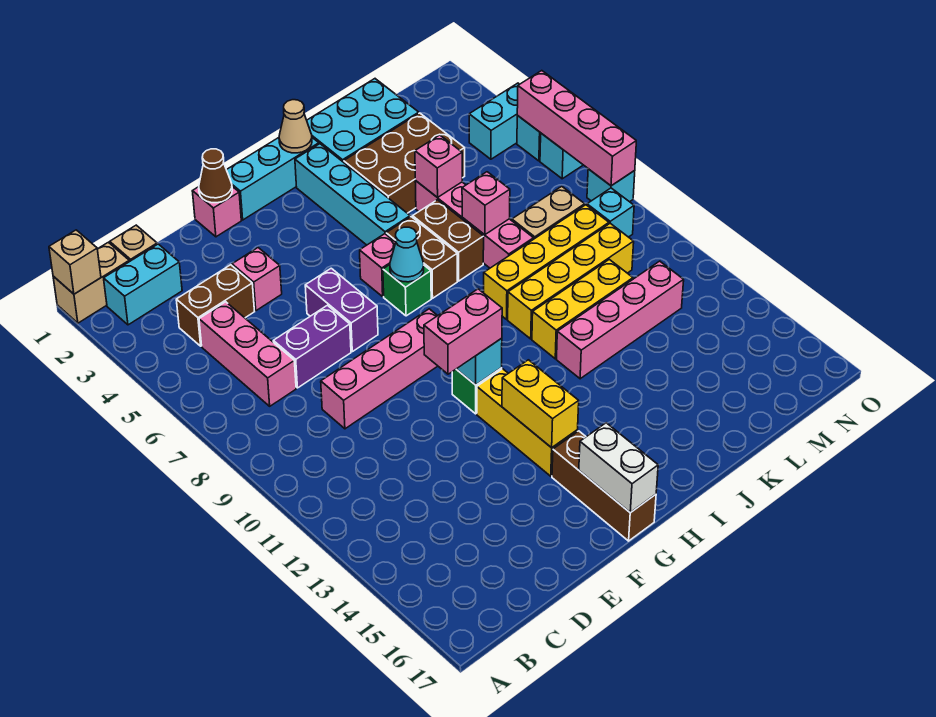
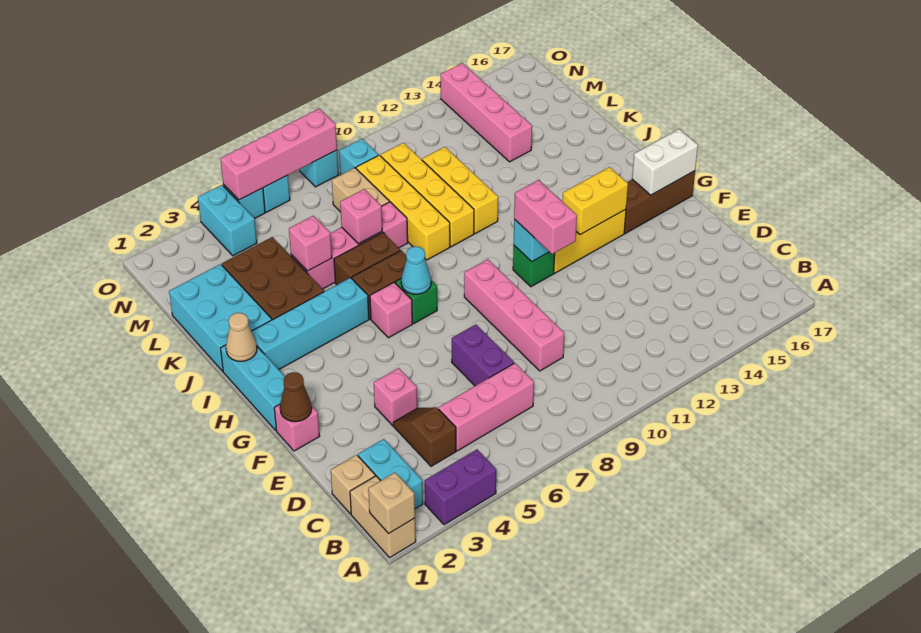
brown 1x2 brick [176,265,255,346] -> brown 1x2 slope [393,407,456,466]
purple 1x2 brick [305,268,378,352] -> purple 1x2 brick moved to [425,449,496,525]
pink 1x4 brick [557,261,684,379] -> pink 1x4 brick moved to [441,63,532,162]

